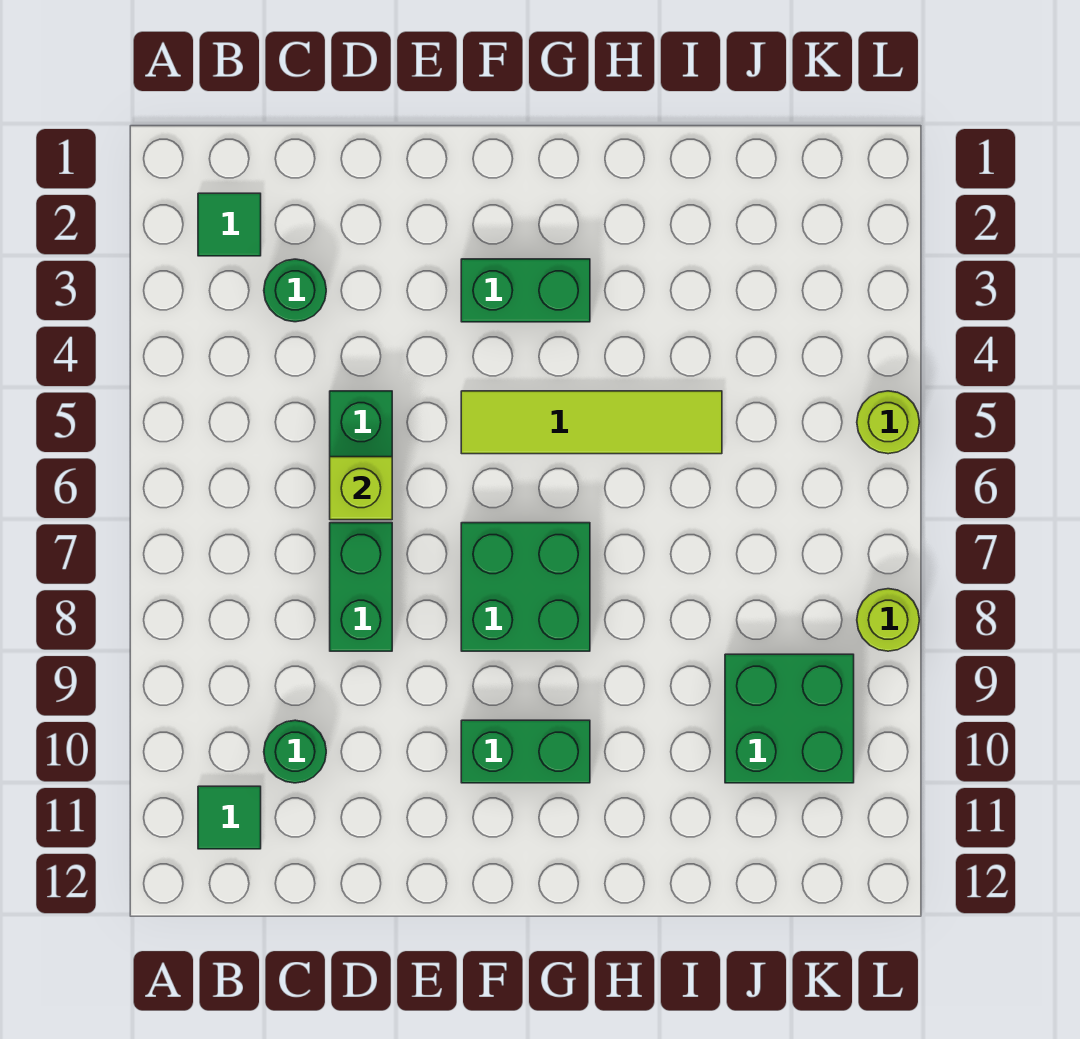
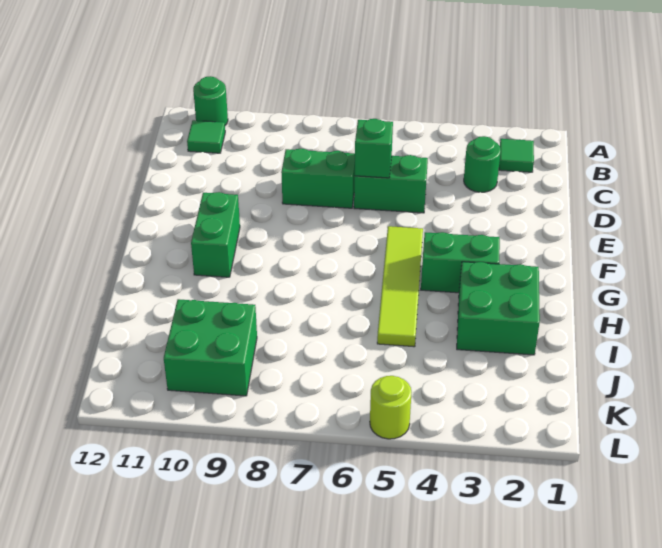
green 1x1 round brick [264,720,326,783] -> green 1x1 round brick moved to [193,76,228,125]
lime 1x1 brick [330,457,392,520] -> green 1x1 brick [355,119,393,178]
green 1x2 brick [461,259,590,322] -> green 1x2 brick turned to [421,232,500,293]
green 2x2 brick [461,523,590,651] -> green 2x2 brick moved to [457,262,540,355]
lime 1x1 round brick [857,589,919,651] -> none

